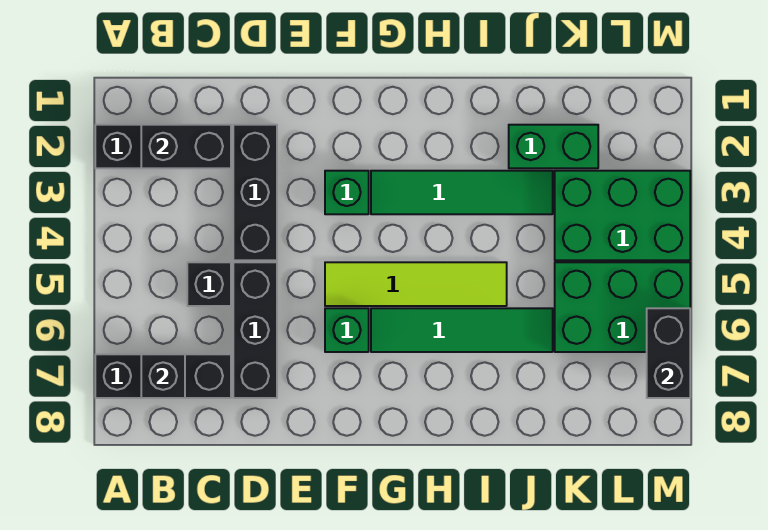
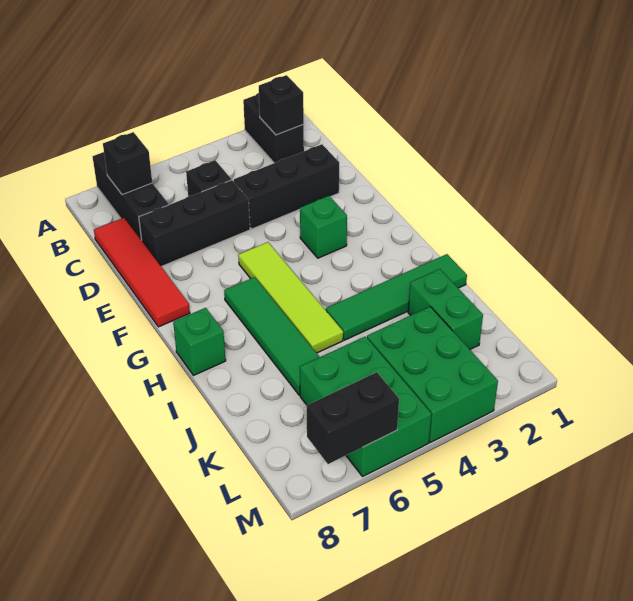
black 1x2 brick [141,125,231,168] -> black 1x1 brick [259,75,304,135]
none -> red 1x4 tile [94,218,190,327]
green 1x1 brick [325,308,369,352] -> green 1x1 brick moved to [173,308,226,376]
green 1x4 tile [371,171,553,214] -> green 1x4 tile turned to [326,254,467,340]

